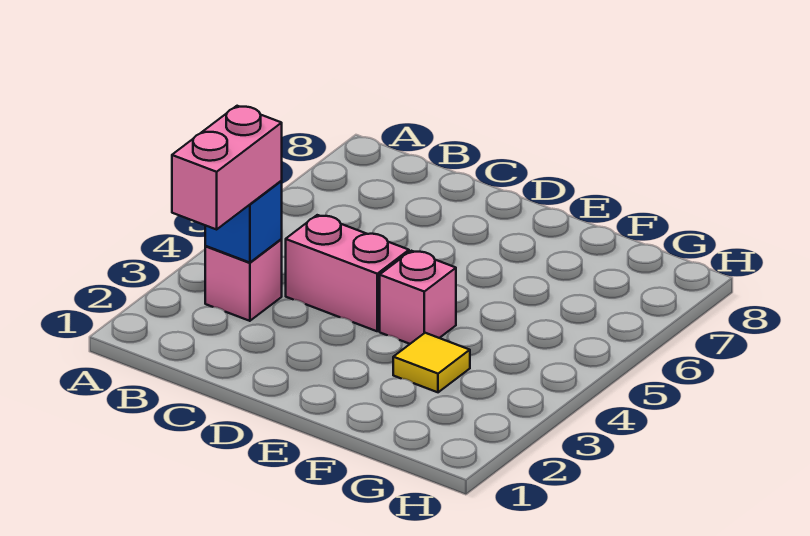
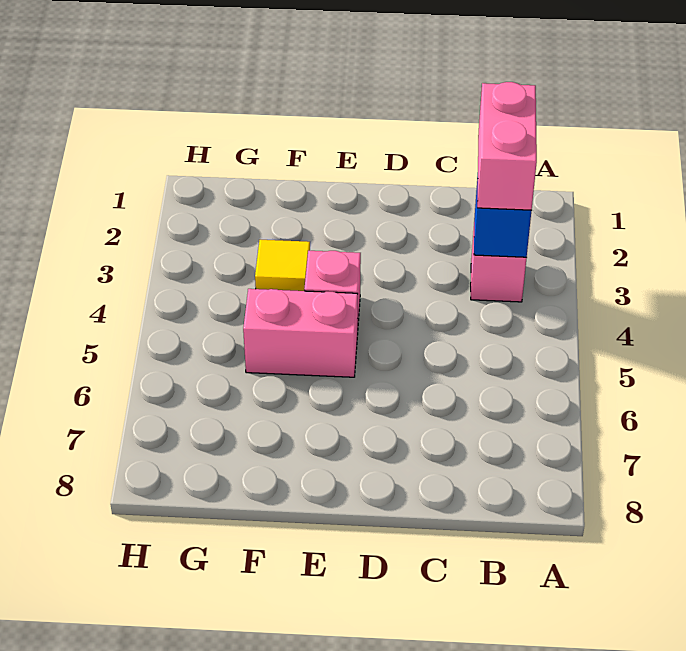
pink 1x2 brick [286,215,409,331] -> pink 1x2 brick moved to [243,289,358,377]

